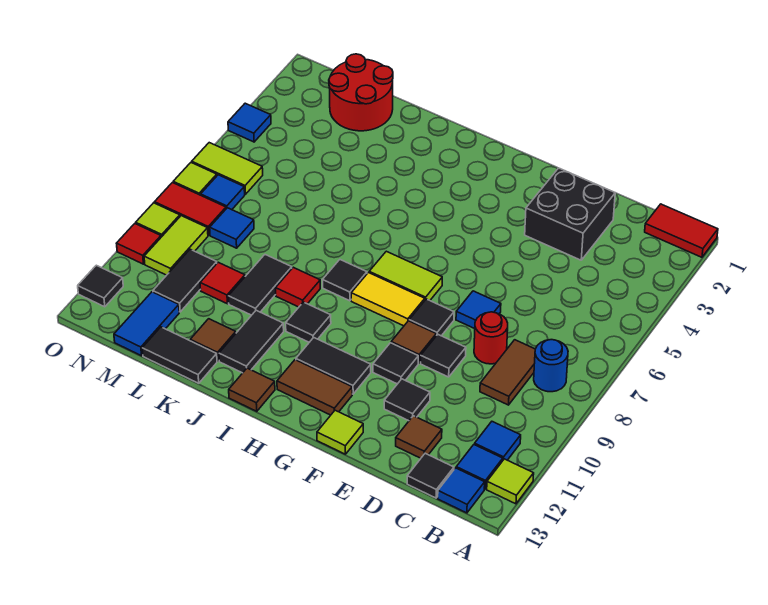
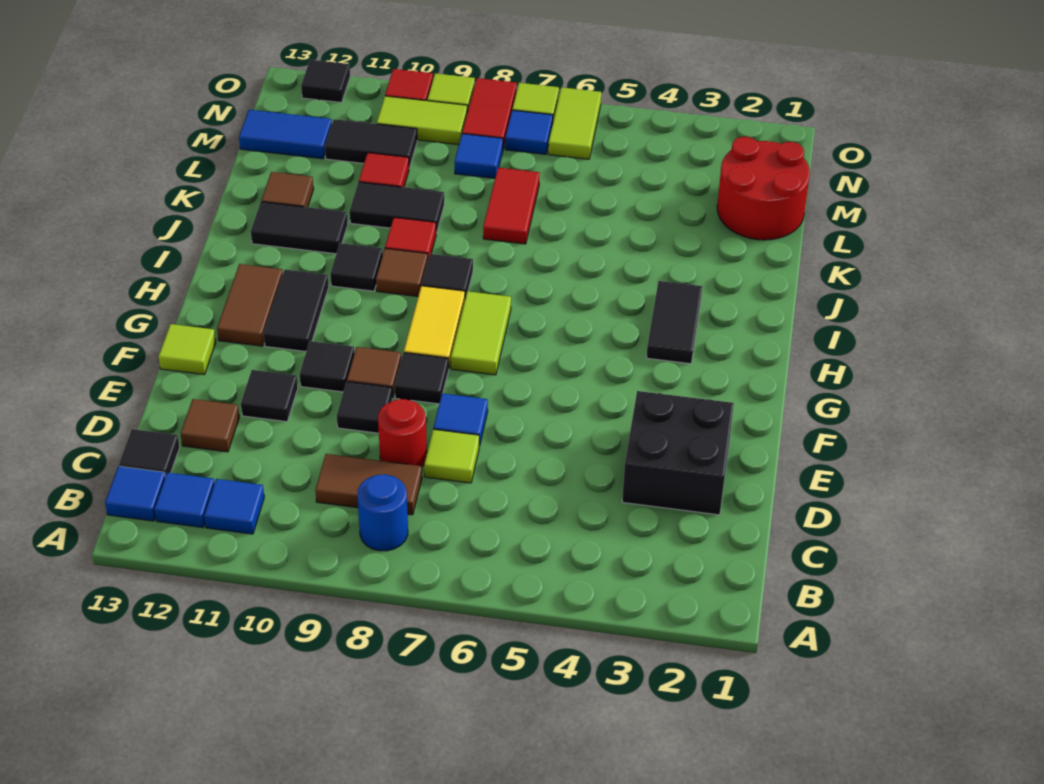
red 1x2 tile [645,204,718,257] -> red 1x2 tile moved to [483,168,540,244]
lime 1x1 tile [487,459,534,504] -> lime 1x1 tile moved to [424,429,479,483]
brown 1x1 tile [229,368,275,411] -> brown 1x1 tile moved to [376,249,428,296]
black 1x2 tile [142,327,217,383] -> black 1x2 tile moved to [647,281,702,364]
blue 1x1 tile [228,103,271,142] -> none

